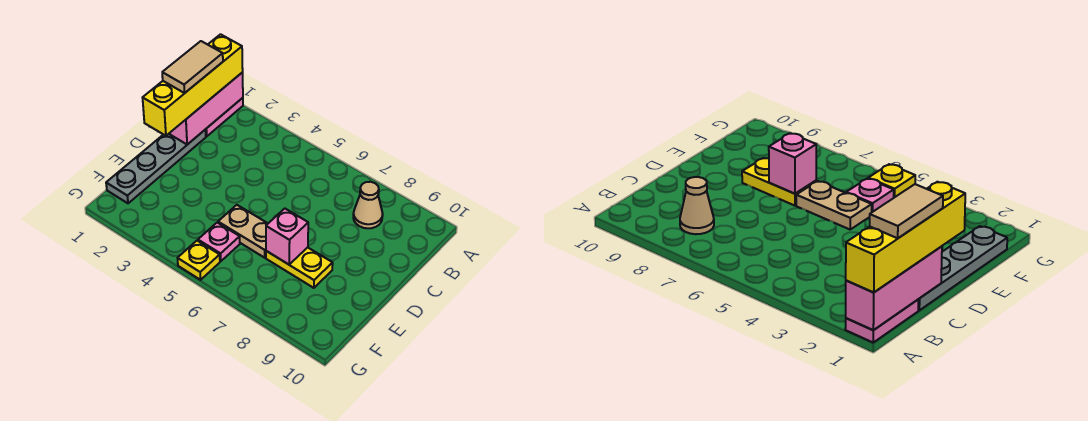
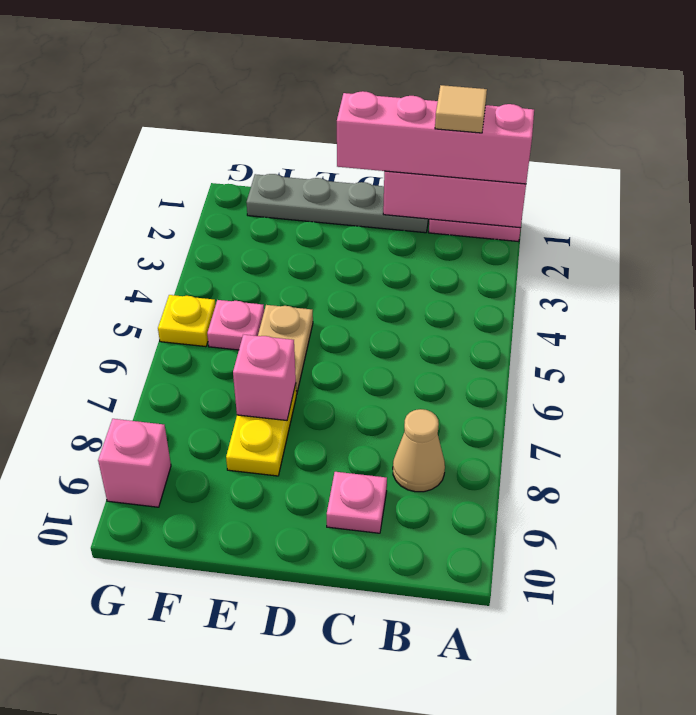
yellow 1x4 brick [143,34,243,136] -> pink 1x4 brick [337,91,534,184]
tan 1x2 tile [162,41,223,93] -> tan 1x1 tile [435,85,487,133]
none -> pink 1x1 plate [327,472,387,533]
none -> pink 1x1 brick [98,419,171,507]

